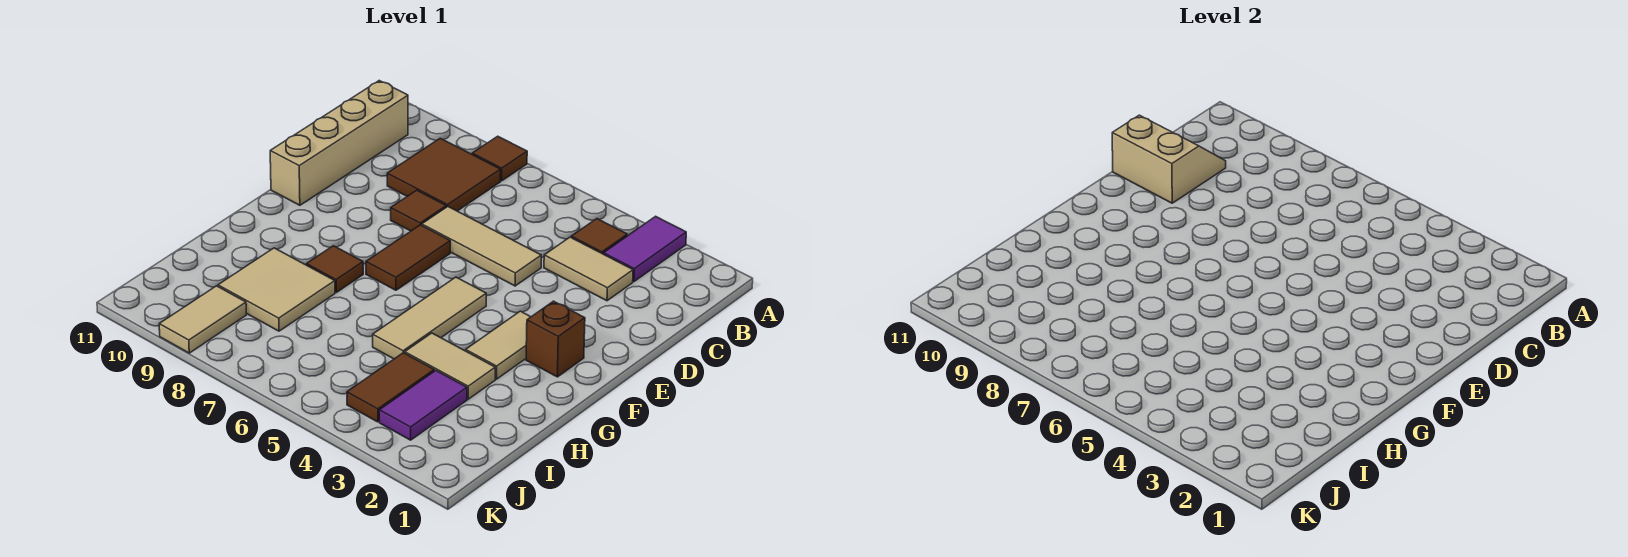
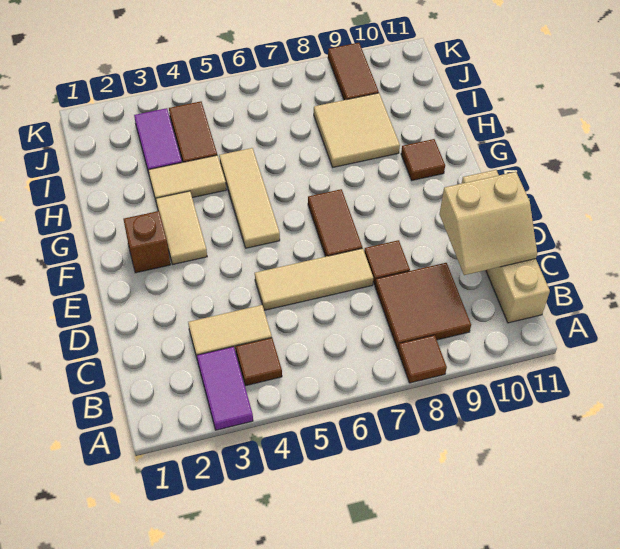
brown 1x1 tile [306,246,363,292] -> brown 1x1 tile moved to [401,139,445,180]
tan 1x2 tile [159,286,246,353] -> brown 1x2 tile [328,43,379,100]

